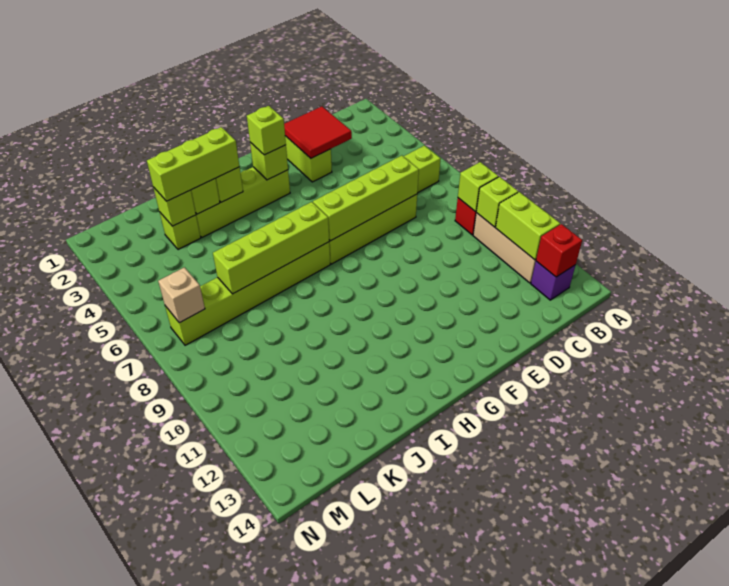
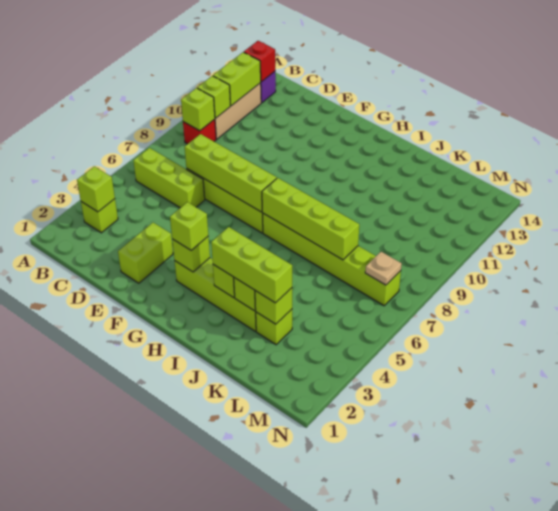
none -> lime 1x1 brick [81,199,118,233]
none -> lime 1x1 brick [77,166,115,212]
red 2x2 tile [284,106,352,158] -> none
tan 1x1 brick [158,267,205,323] -> tan 1x1 plate [365,252,402,285]

